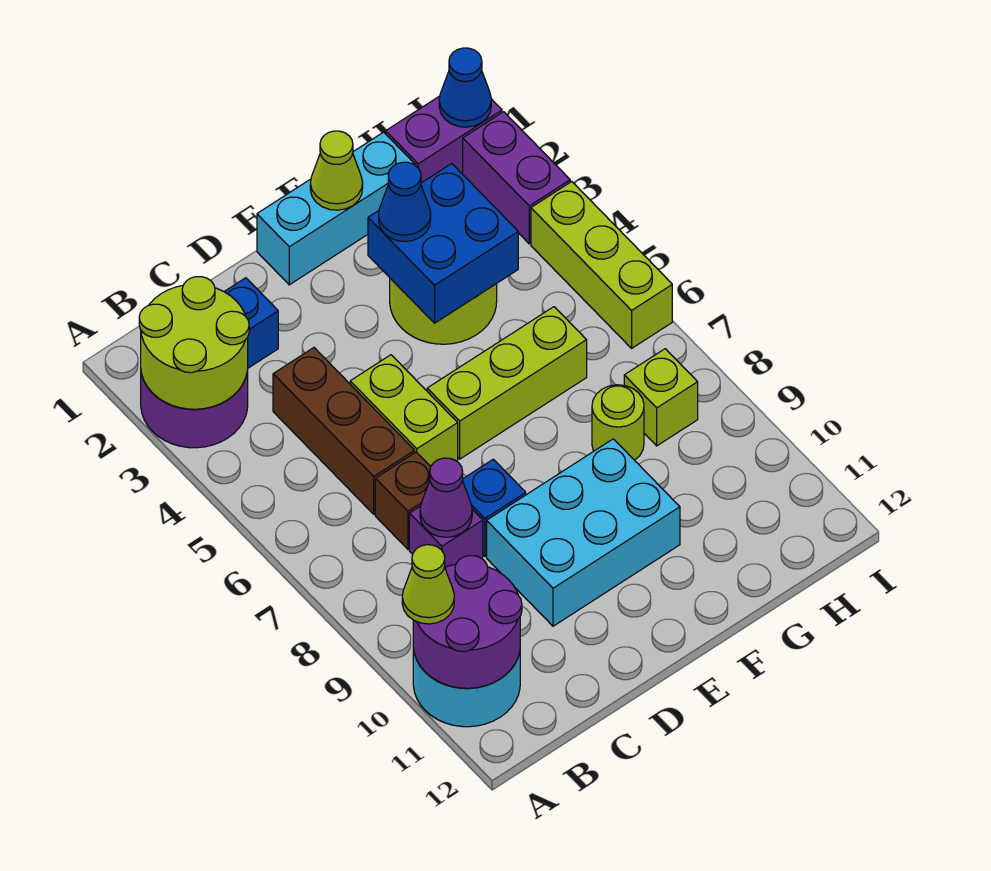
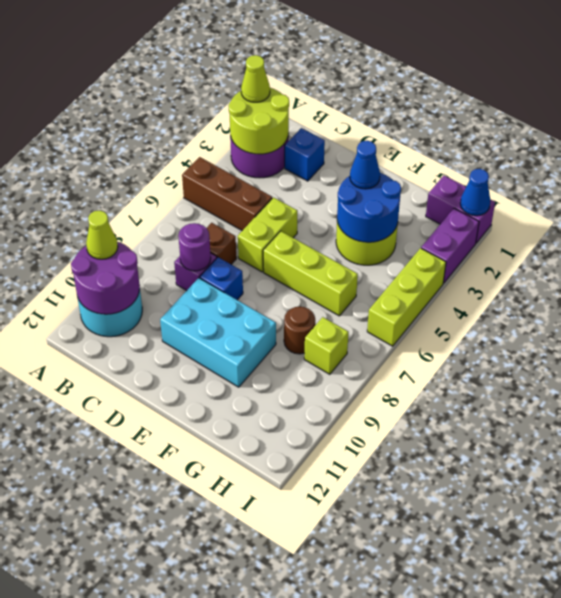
brown 1x3 brick [273,348,415,514] -> brown 1x3 brick turned to [182,157,272,231]
purple 1x1 cone [420,458,472,537] -> purple 1x1 round brick [178,223,211,271]
cyan 1x3 brick [257,132,416,285] -> none
lime 1x1 cone [310,131,363,210] -> lime 1x1 cone moved to [241,55,270,102]
blue 2x2 brick [368,164,518,323] -> blue 2x2 round brick [337,173,401,242]
lime 1x1 round brick [592,385,644,460] -> brown 1x1 round brick [284,307,315,354]

